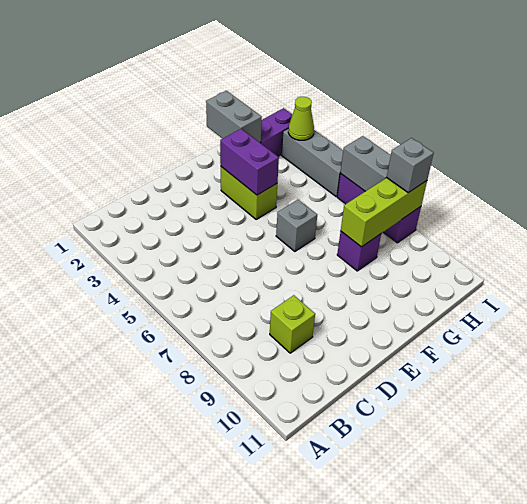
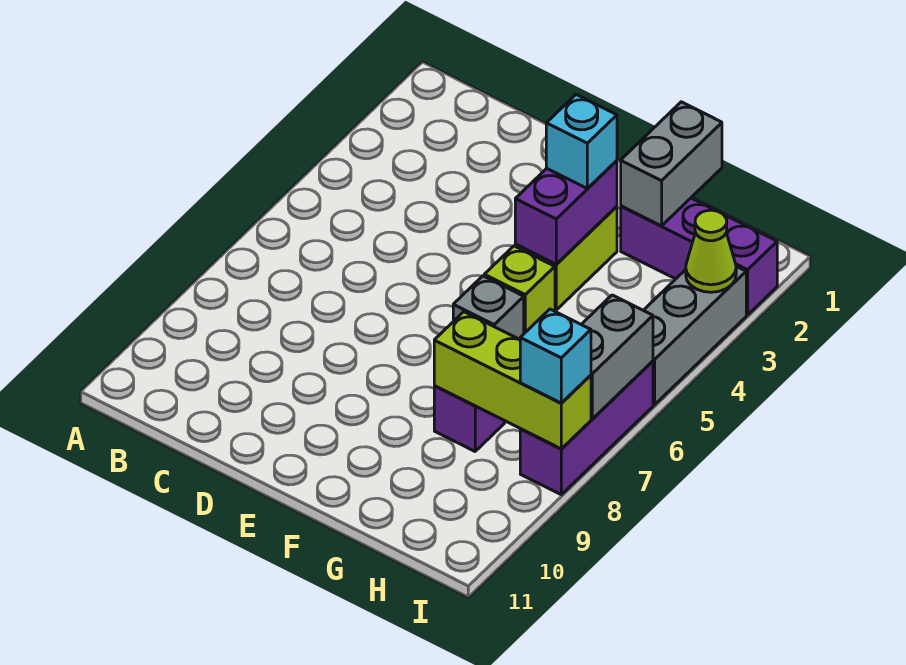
lime 1x1 brick [270,295,315,353] -> lime 1x1 brick moved to [484,246,555,333]
none -> cyan 1x1 brick [546,95,617,189]
grey 1x1 brick [387,138,434,193] -> cyan 1x1 brick [520,309,591,403]

